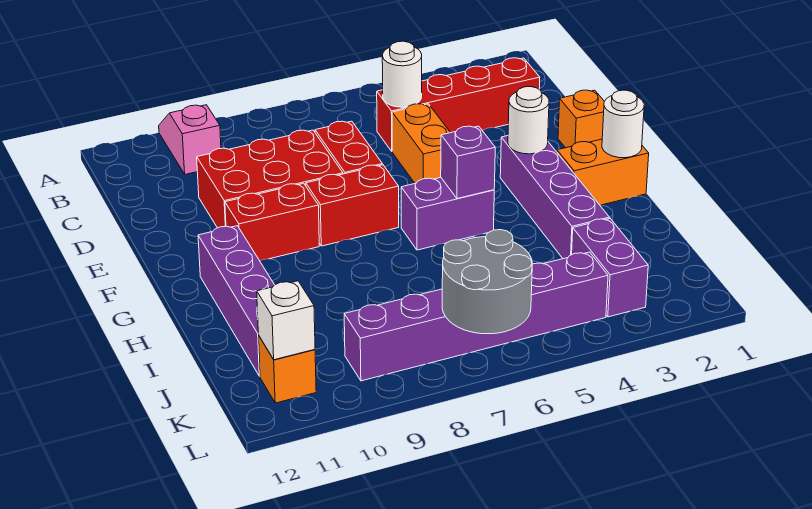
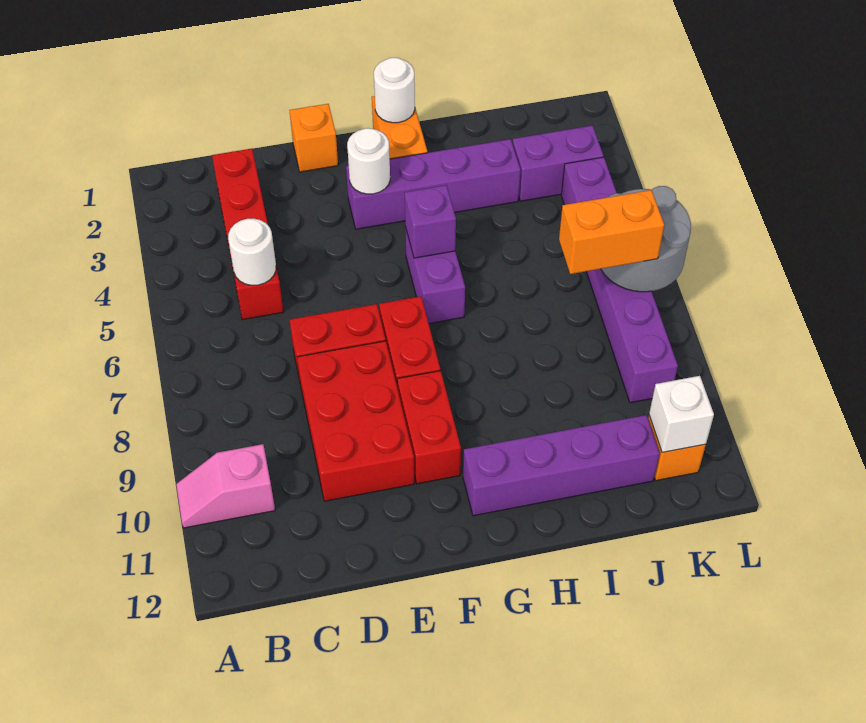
orange 1x2 brick [392,104,450,183] -> orange 1x2 brick moved to [559,190,664,274]

